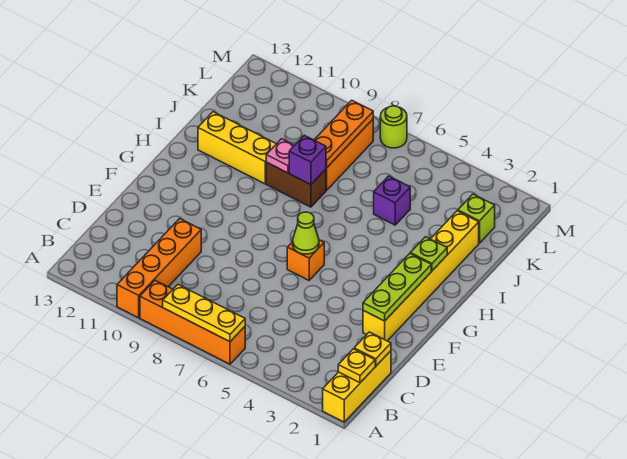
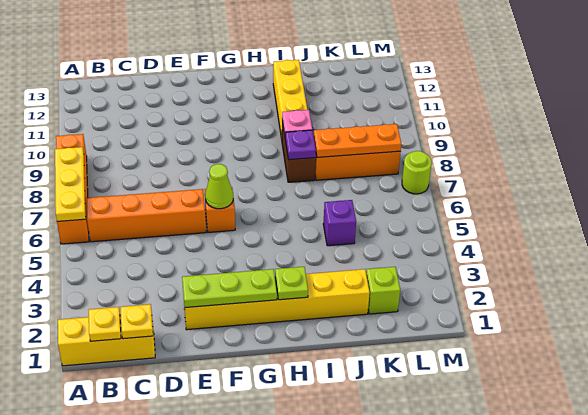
orange 1x4 brick [117,219,201,318] -> orange 1x4 brick moved to [86,189,206,242]
purple 1x1 brick [289,135,326,185] -> purple 1x1 plate [285,130,316,160]

